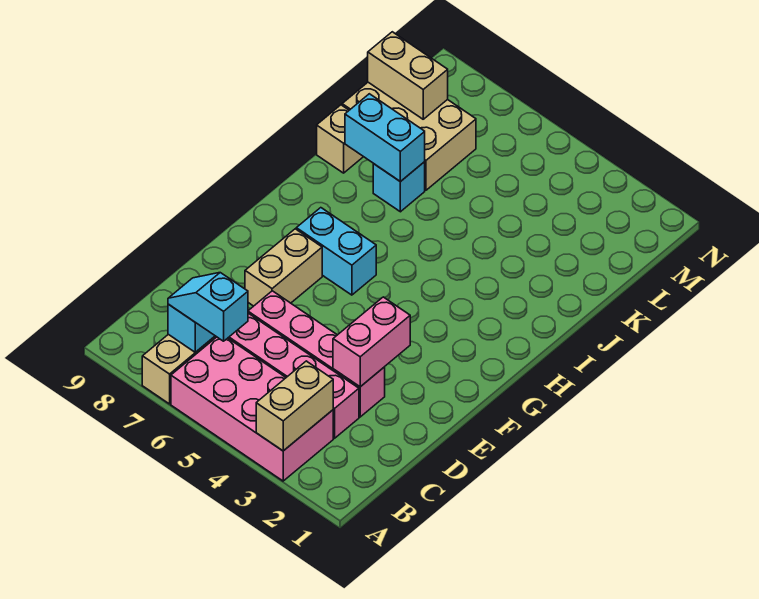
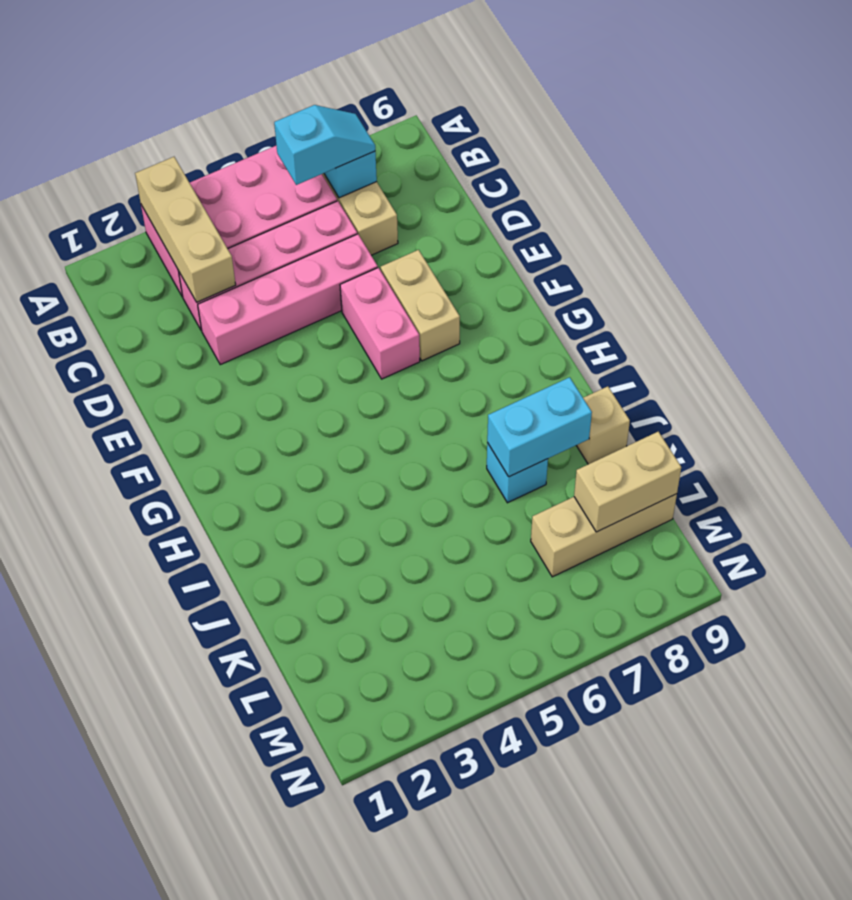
tan 1x2 brick [256,361,333,451] -> tan 1x3 brick [135,157,236,302]
pink 1x2 brick [333,297,410,387] -> pink 1x2 brick moved to [340,268,420,379]
cyan 1x2 brick [296,208,376,295] -> none
tan 2x3 brick [342,82,476,190] -> tan 1x3 brick [531,494,677,577]

